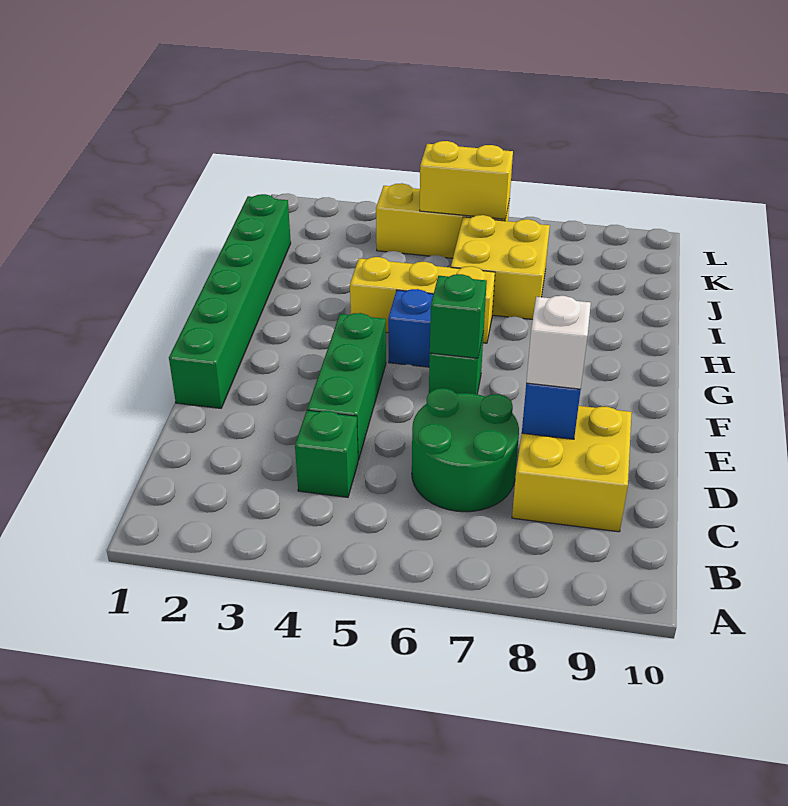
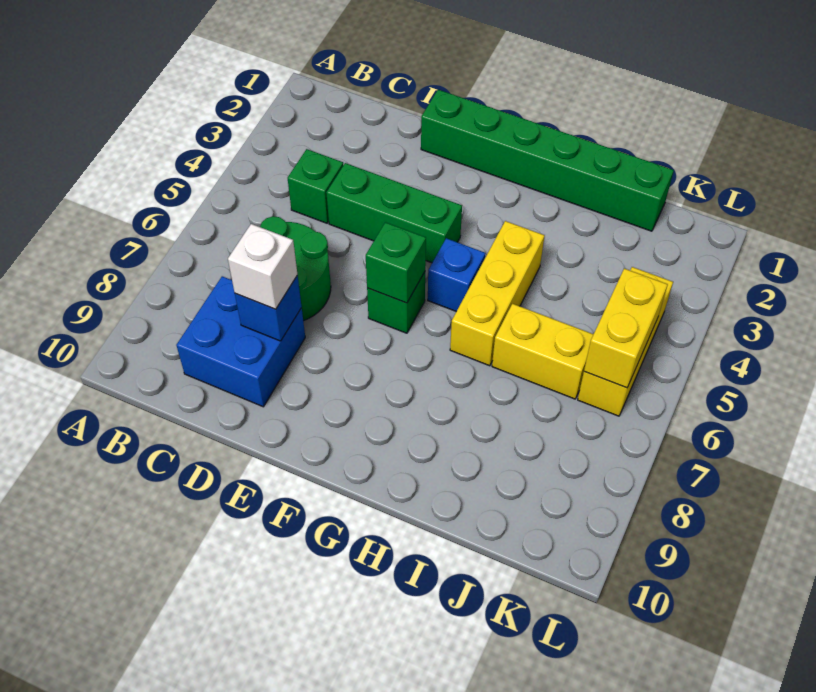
yellow 2x2 brick [512,406,632,532] -> blue 2x2 brick [176,276,305,407]
yellow 2x2 brick [451,215,550,319] -> yellow 1x2 brick [492,304,593,399]

